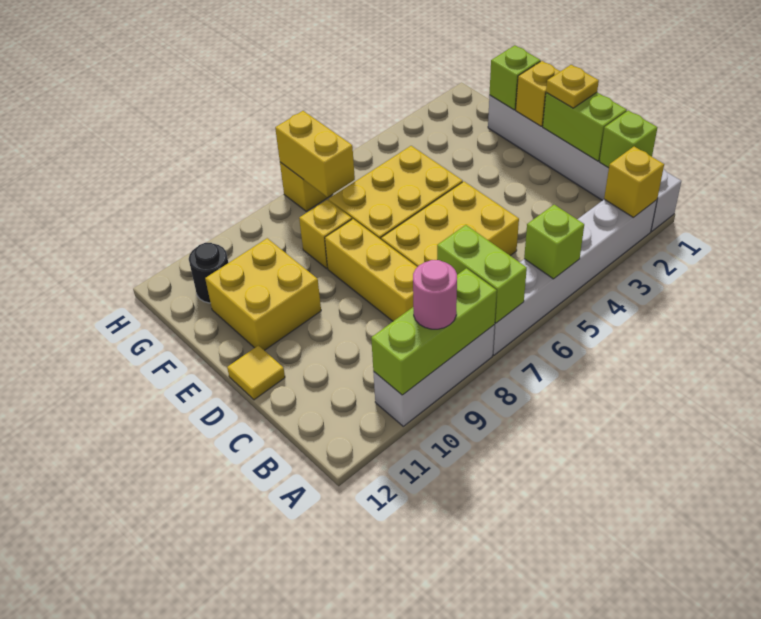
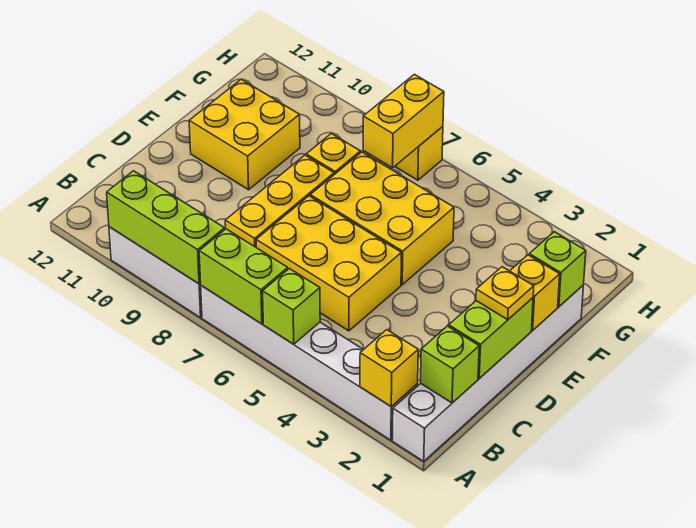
lime 1x2 brick [437,225,527,323] -> lime 1x2 brick turned to [199,229,288,324]
pink 1x1 round brick [413,260,457,329] -> none
yellow 1x1 tile [227,345,285,400] -> none
black 1x1 round brick [189,243,228,303] -> none

